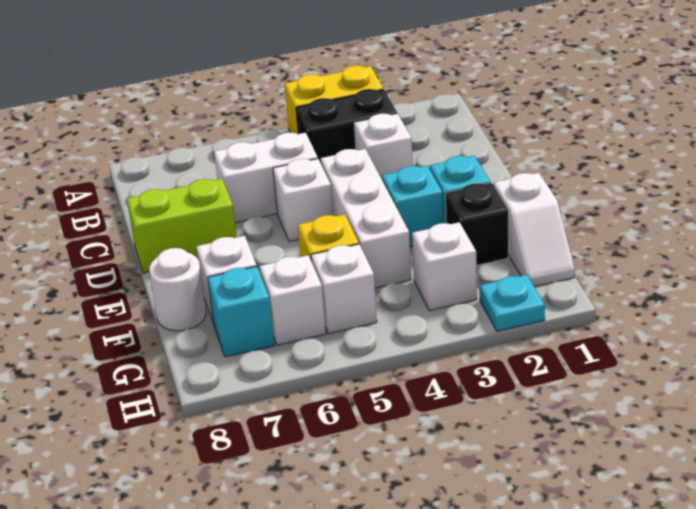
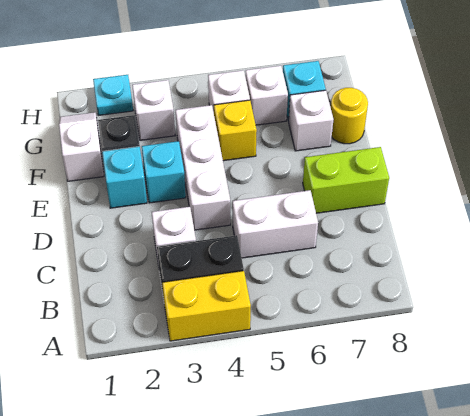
white 1x1 brick [273,159,333,242] -> none
white 1x1 round brick [149,248,206,331] -> yellow 1x1 round brick [331,88,368,144]

